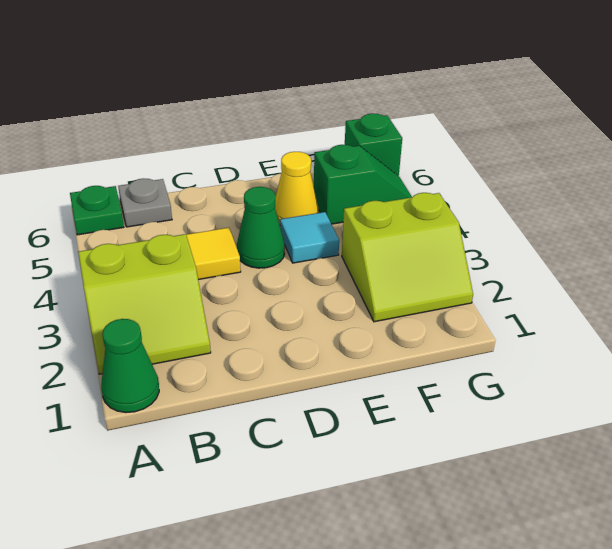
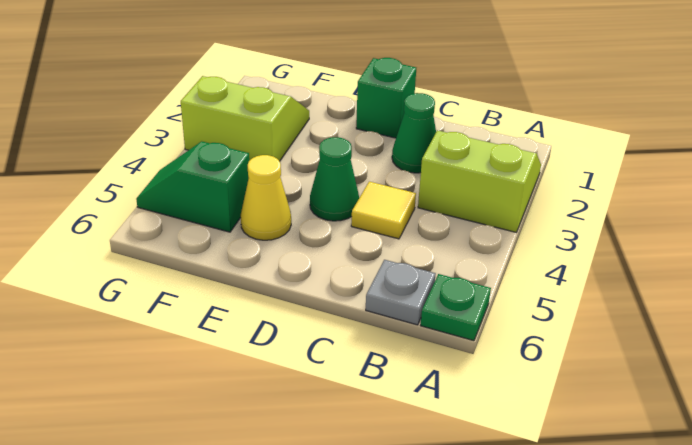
green 1x1 cone [101,319,159,413] -> green 1x1 cone moved to [392,93,436,173]
cyan 1x1 tile [280,212,339,263] -> none
green 1x1 brick [345,113,402,176] -> green 1x1 brick moved to [356,58,416,138]

